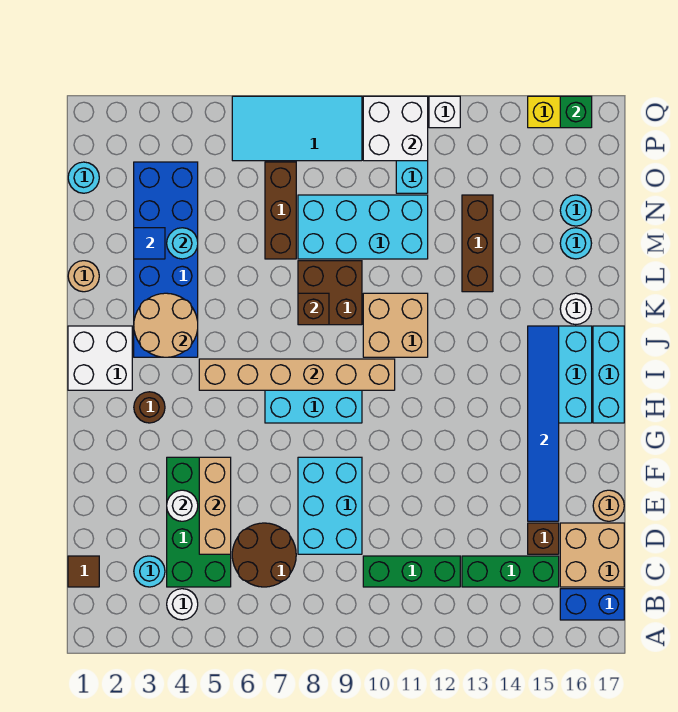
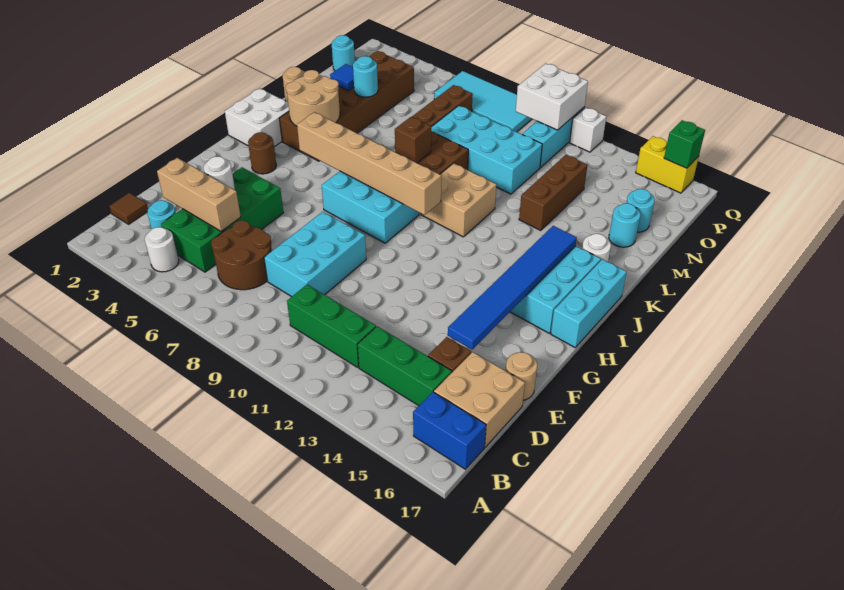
tan 1x3 brick [199,457,231,554] -> tan 1x3 brick turned to [157,158,241,231]
blue 2x6 brick [134,162,198,357] -> brown 2x6 brick [279,51,414,161]

